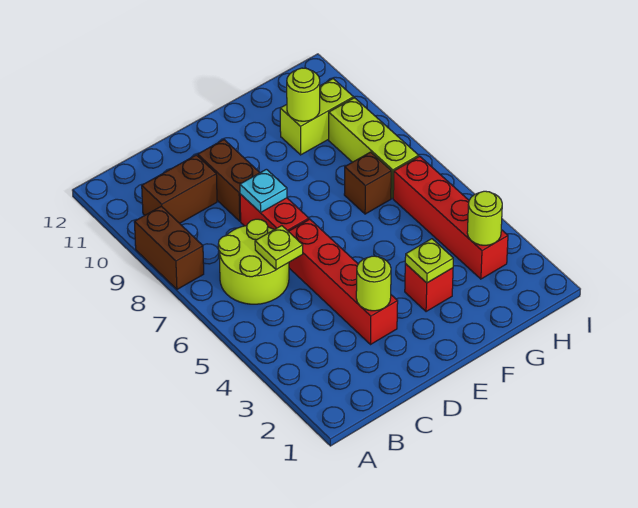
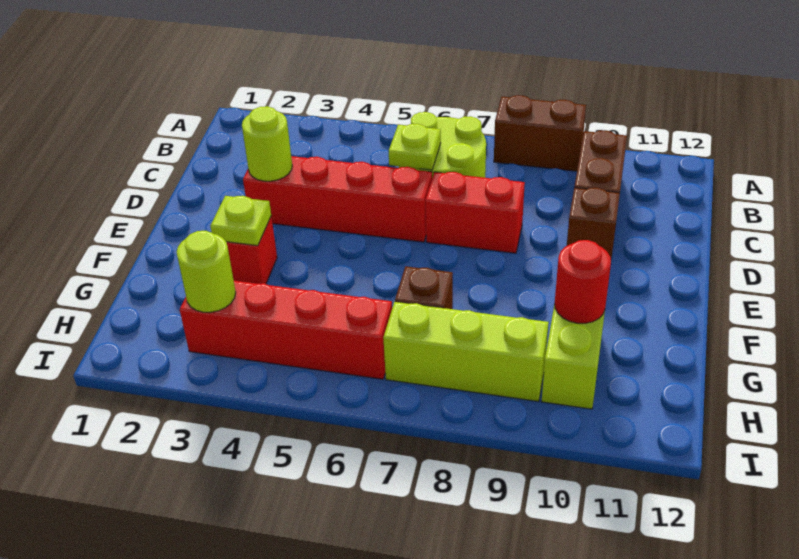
cyan 1x1 plate [240,169,287,213] -> none
brown 1x2 brick [198,140,260,221] -> brown 1x1 brick [567,188,620,259]
lime 1x1 round brick [287,68,320,121] -> red 1x1 round brick [555,240,611,323]

